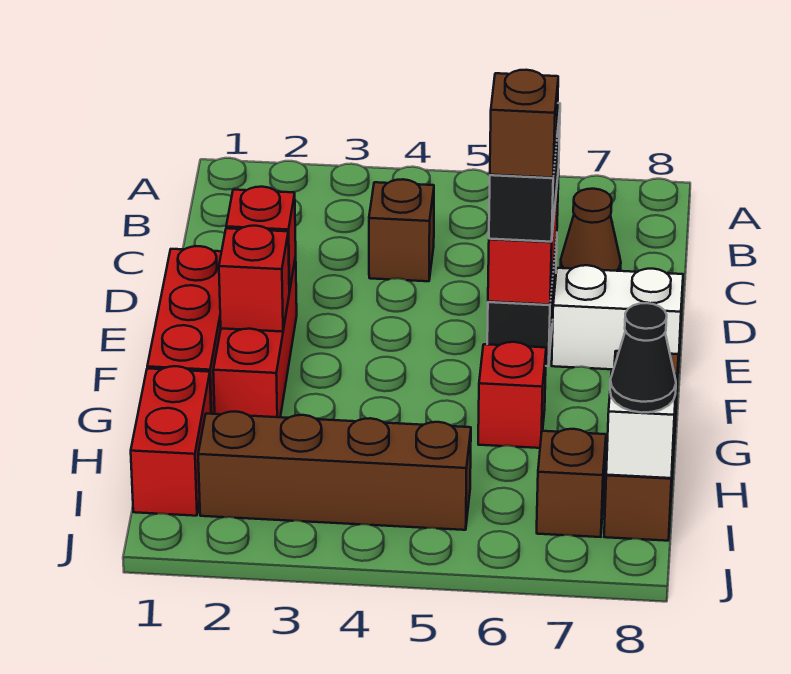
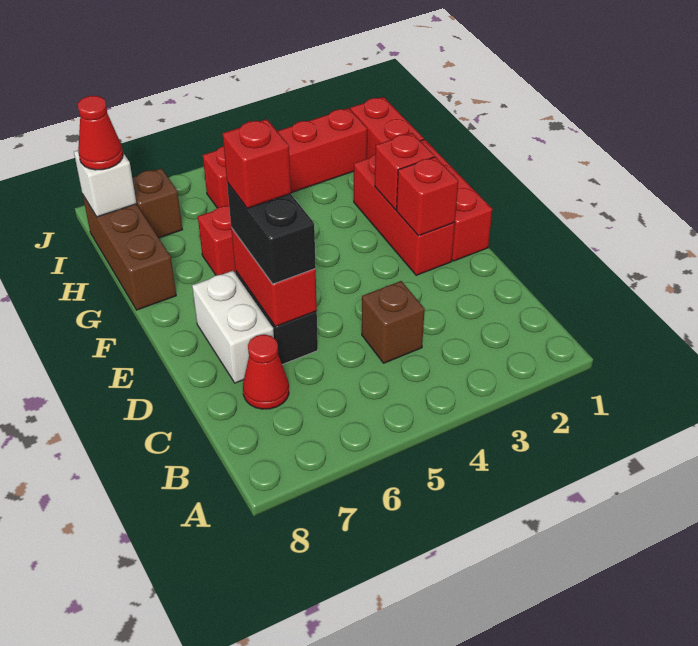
brown 1x1 cone [560,189,621,271] -> red 1x1 cone [243,335,289,409]
brown 1x1 brick [490,70,558,178] -> red 1x1 brick [223,119,291,208]
white 1x2 brick [552,265,683,369] -> white 1x2 brick turned to [192,271,274,383]
brown 1x4 brick [198,412,471,530] -> red 1x4 brick [203,108,367,208]
black 1x1 cone [610,303,676,413] -> red 1x1 cone [78,96,123,170]

